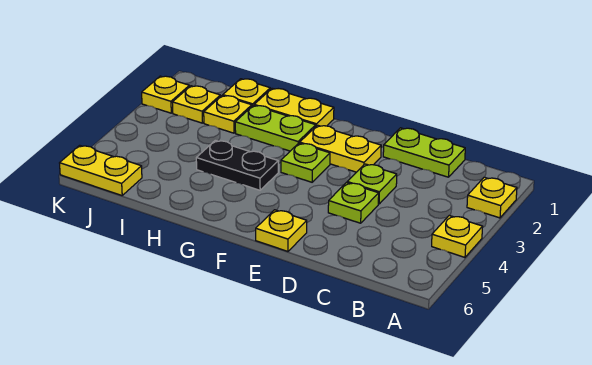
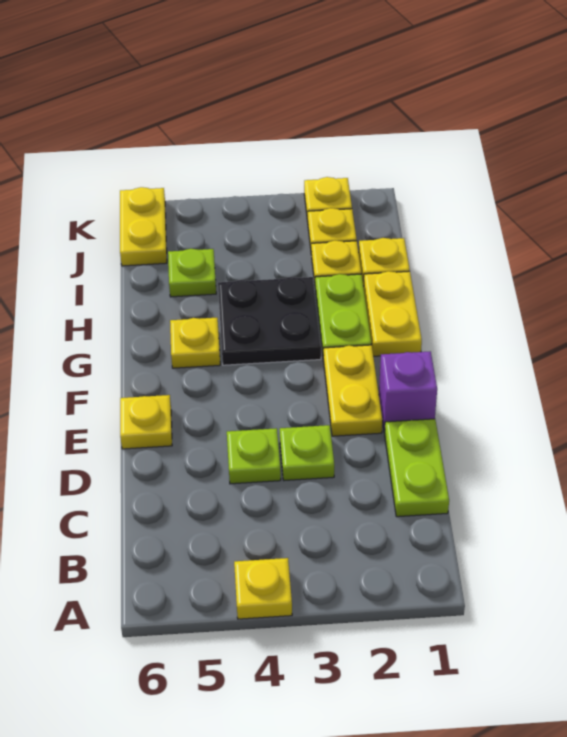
yellow 1x1 plate [467,177,517,218] -> yellow 1x1 plate moved to [170,318,220,368]
none -> purple 1x1 brick [379,351,437,433]
lime 1x1 plate [281,143,330,182] -> lime 1x1 plate moved to [168,249,216,297]
black 1x2 plate [196,140,278,190] -> black 2x2 plate [218,277,321,365]

